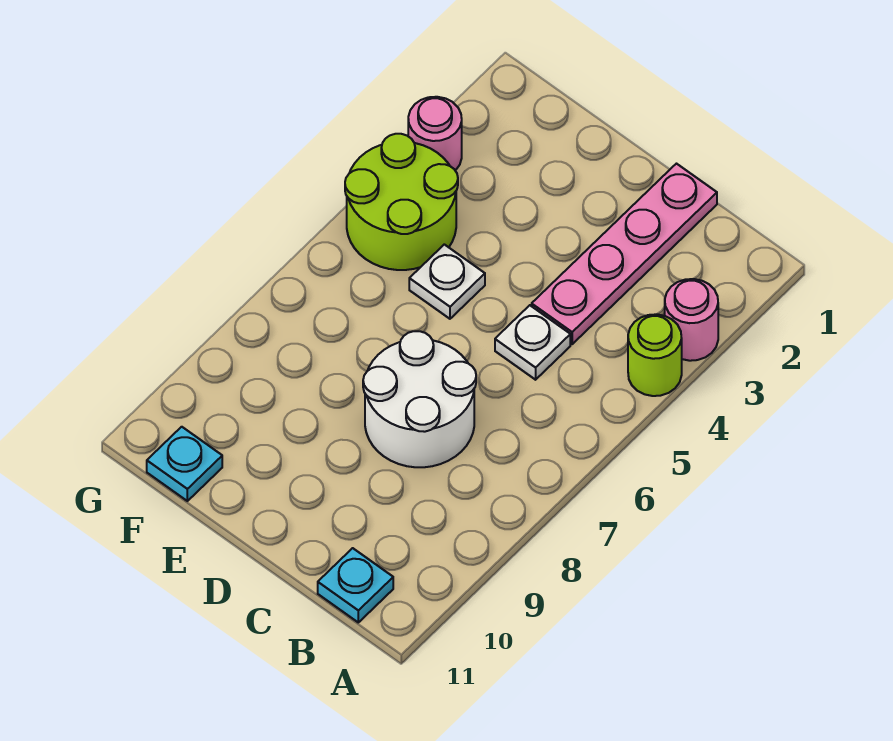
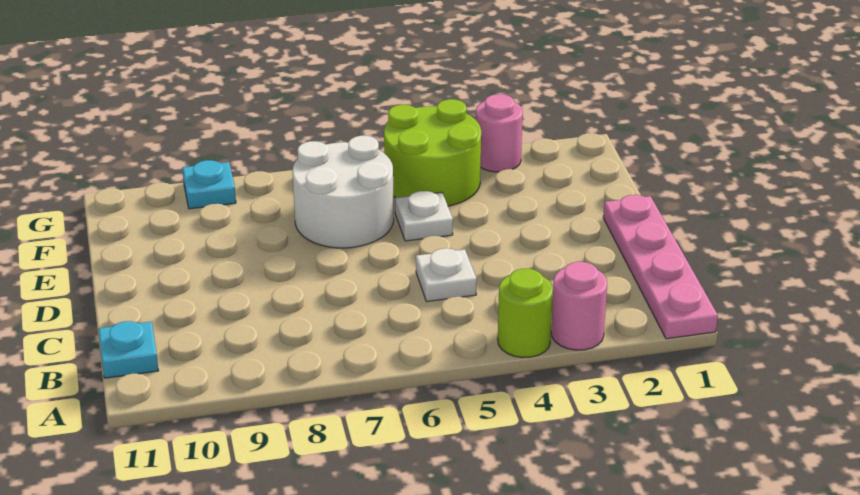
pink 1x4 plate [532,164,717,344] -> pink 1x4 plate turned to [603,195,718,339]
white 2x2 round brick [363,331,476,467] -> white 2x2 round brick moved to [292,136,394,248]
cyan 1x1 plate [147,427,222,501] -> cyan 1x1 plate moved to [182,160,236,209]

